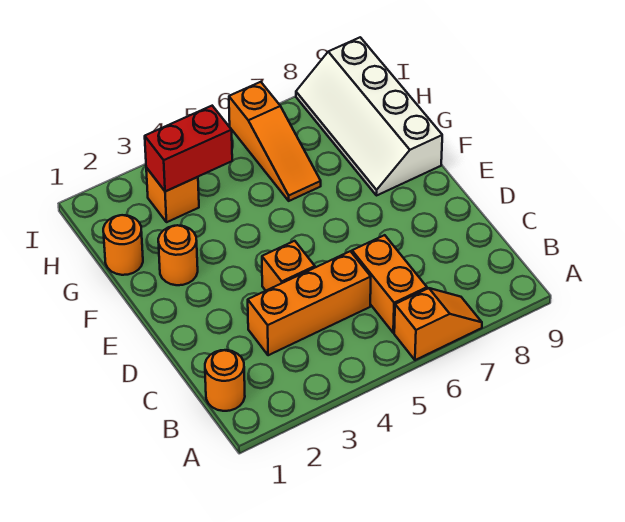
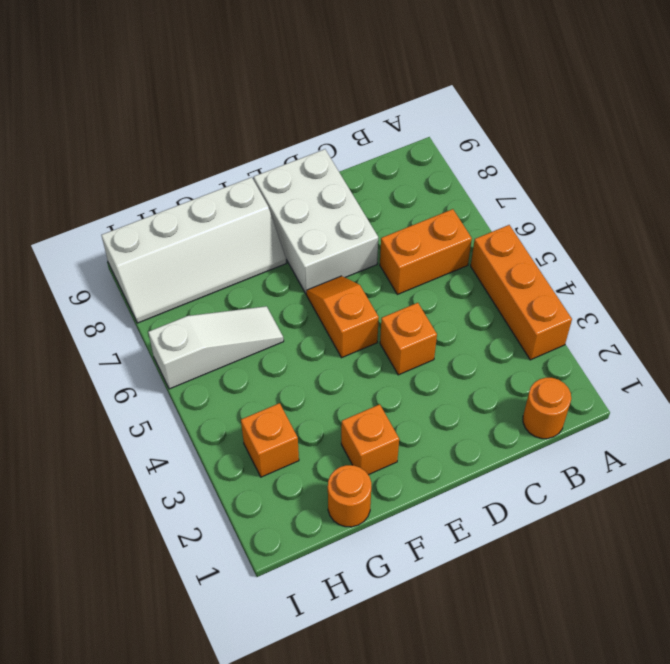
orange 1x2 slope [394,288,482,360] -> orange 1x2 slope moved to [306,276,379,358]
orange 1x3 brick [248,251,371,355] -> orange 1x3 brick moved to [471,225,572,360]
none -> white 2x3 brick [254,149,378,293]
orange 1x1 round brick [158,225,198,285] -> orange 1x1 brick [341,404,399,475]
orange 1x3 slope [229,82,321,201] -> white 1x3 slope [148,306,284,389]
red 1x2 brick [145,106,232,192] -> none

